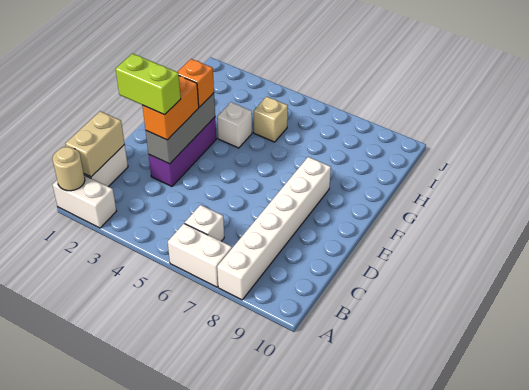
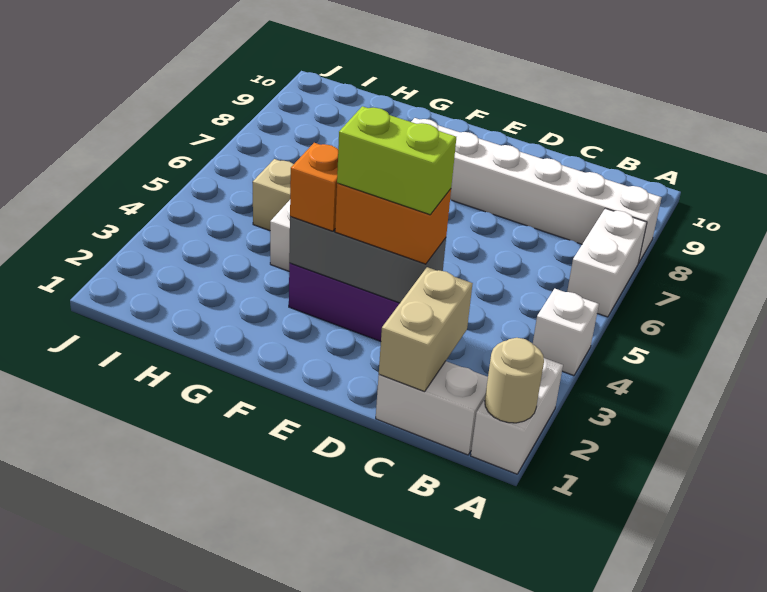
tan 1x2 brick [66,111,125,177] -> tan 1x2 brick turned to [379,267,473,392]
white 1x1 brick [185,205,224,241] -> white 1x1 brick moved to [533,289,599,376]
lime 1x2 brick [116,54,181,115] -> lime 1x2 brick turned to [337,106,456,215]

